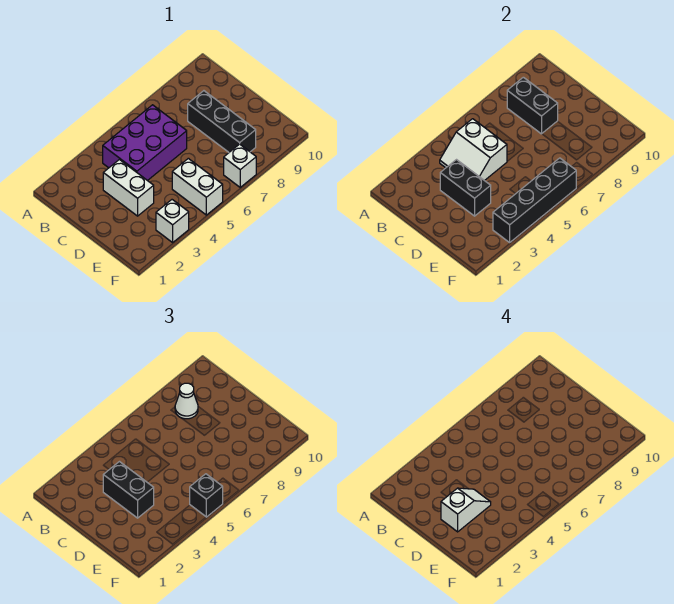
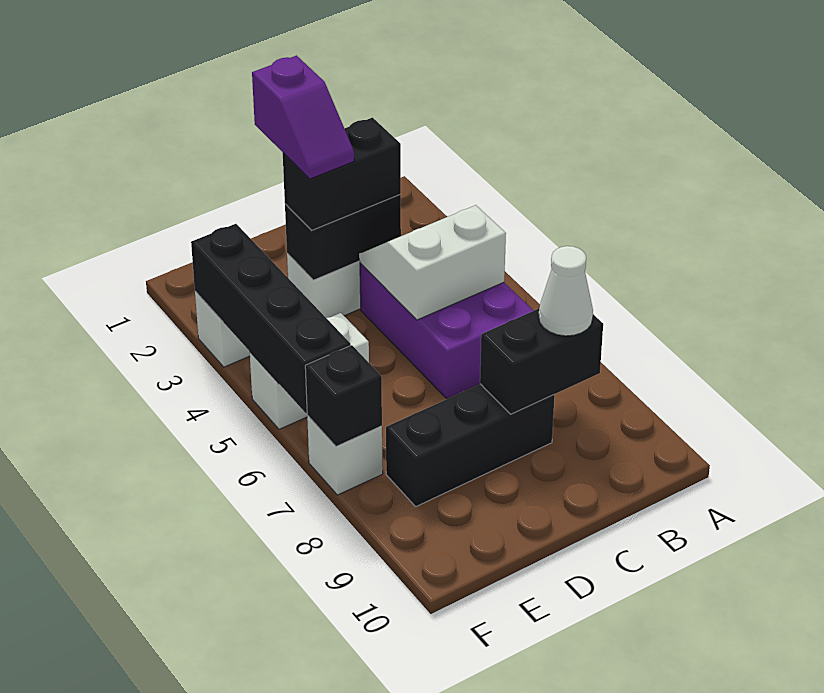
white 1x2 slope [441,488,491,532] -> purple 1x2 slope [252,56,354,179]
black 1x1 brick [190,474,223,517] -> black 1x1 brick moved to [305,345,382,446]

